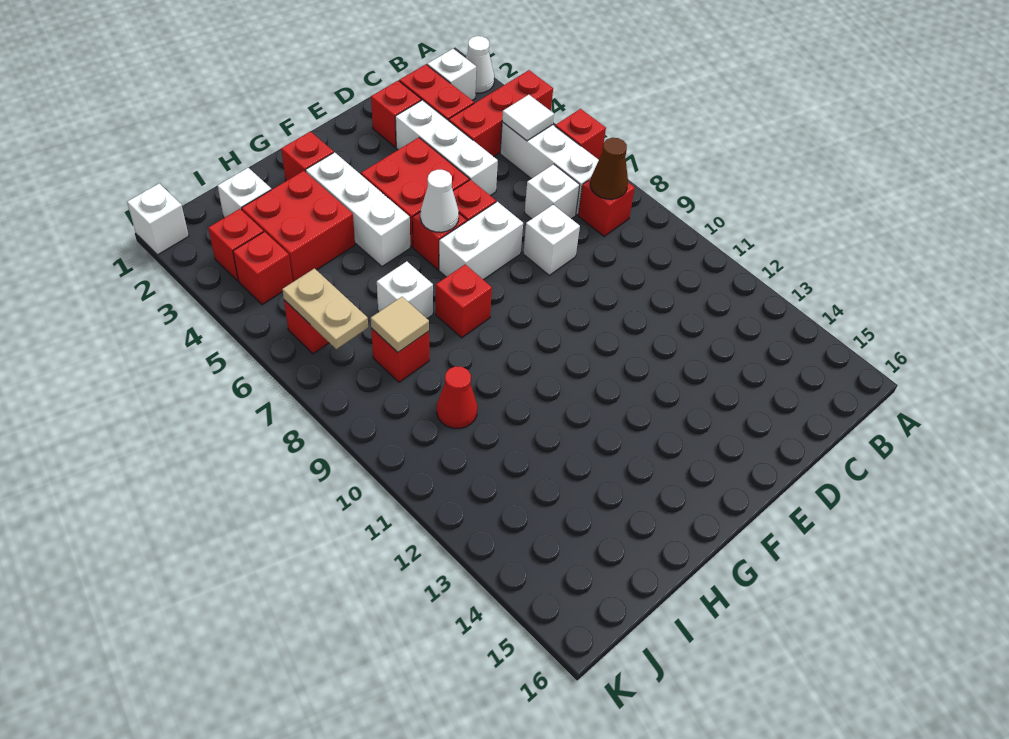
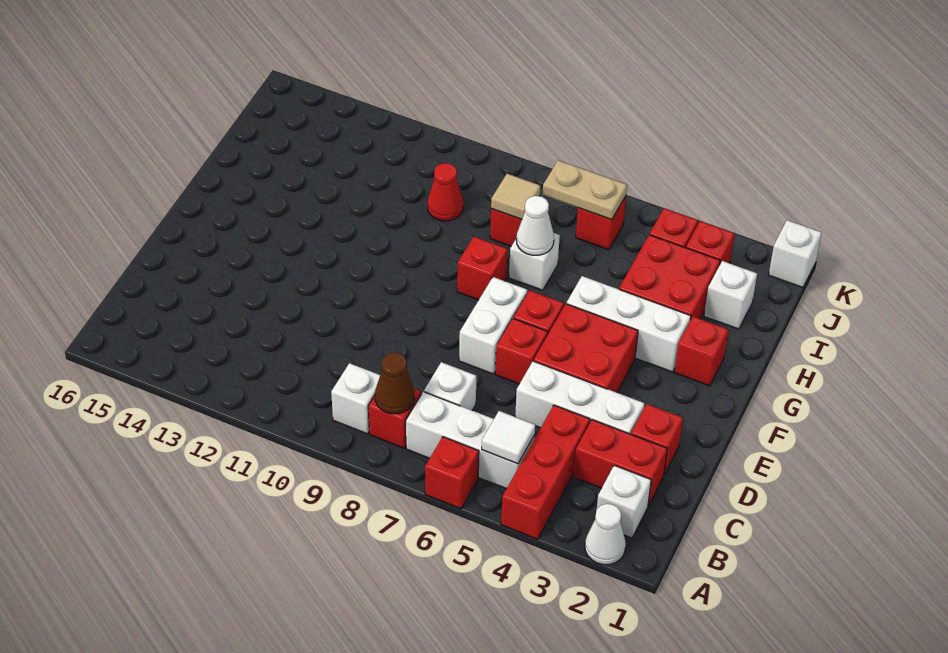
white 1x1 brick [523,205,580,275] -> white 1x1 brick moved to [331,363,380,434]
white 1x1 cone [420,170,459,232] -> white 1x1 cone moved to [516,196,554,255]

